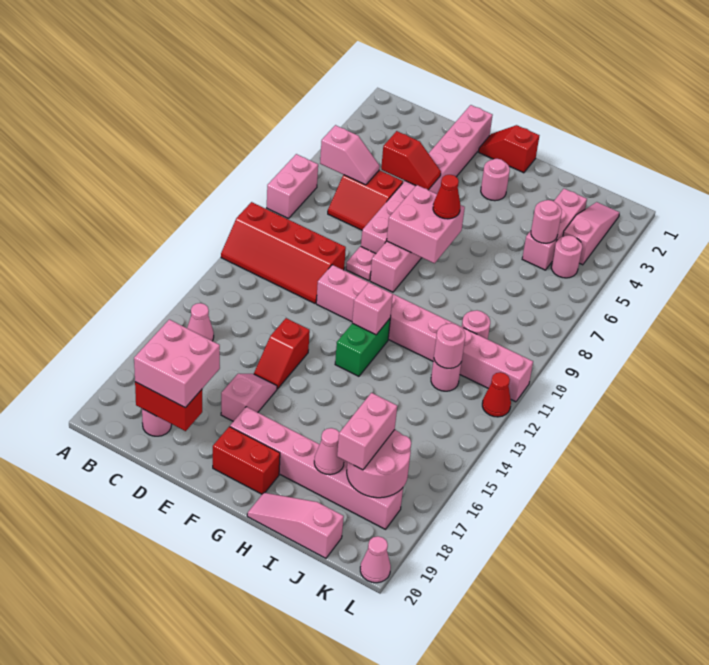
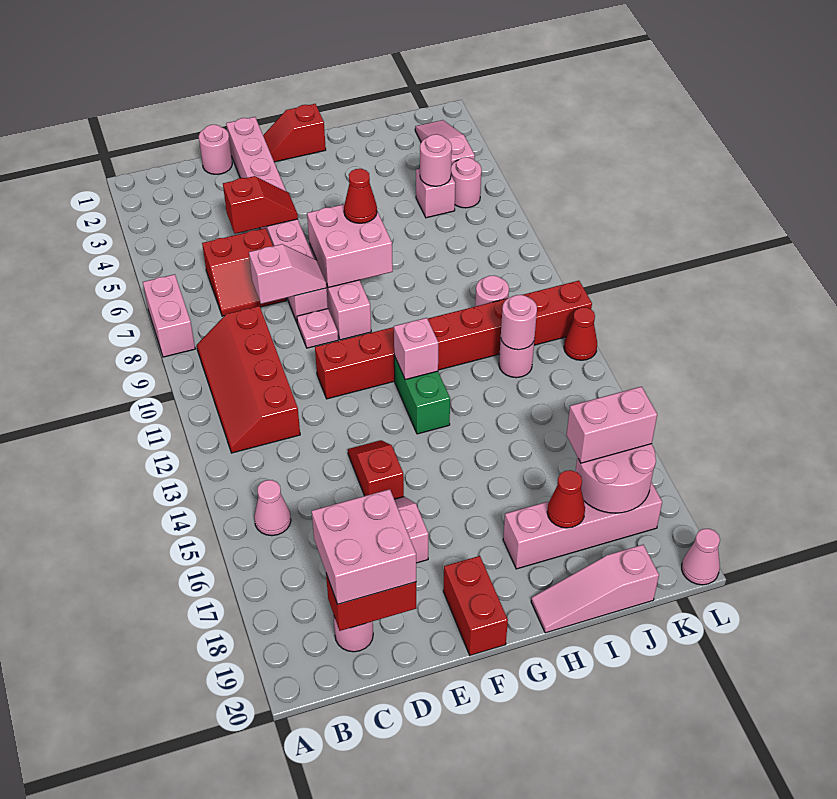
red 2x4 slope [221,202,346,303] -> red 2x4 slope turned to [197,306,300,453]
pink 1x2 slope [320,125,380,185] -> pink 1x2 slope moved to [249,244,327,304]
pink 1x8 brick [316,265,533,402] -> red 1x8 brick [315,281,592,399]
red 1x2 slope [254,318,310,389] -> red 1x2 slope turned to [348,440,404,499]
pink 1x6 brick [230,407,403,529] -> pink 1x4 brick [503,482,662,569]
red 1x2 brick [213,427,280,494] -> red 1x2 brick turned to [443,556,508,655]
pink 1x1 round brick [481,159,510,201] -> pink 1x1 round brick moved to [199,125,232,174]
pink 1x1 cone [314,428,344,475] -> red 1x1 cone [547,470,585,528]
pink 1x3 brick [522,189,587,270] -> pink 1x1 brick [416,169,455,218]
pink 1x2 brick [337,393,397,470] -> pink 1x2 brick turned to [567,387,657,463]

